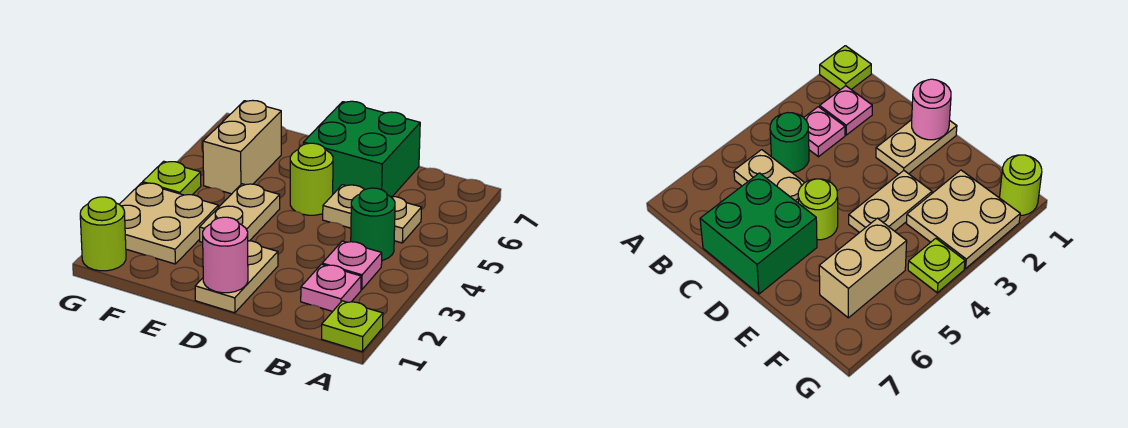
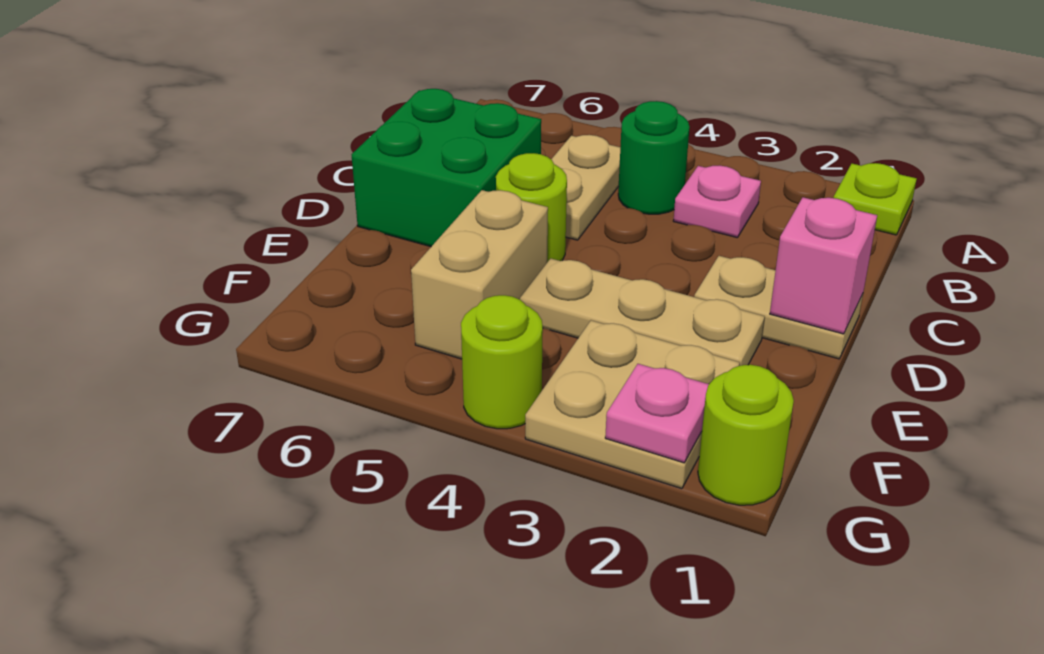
pink 1x1 plate [301,264,361,311] -> pink 1x1 plate moved to [605,364,709,463]
pink 1x1 round brick [203,217,248,293] -> pink 1x1 brick [770,197,877,334]
tan 1x2 plate [199,184,280,243] -> tan 1x3 plate [520,258,765,366]
tan 1x2 brick [203,100,281,194] -> tan 1x2 brick turned to [411,190,548,359]
lime 1x1 plate [143,161,201,195] -> lime 1x1 round brick [461,295,543,429]

